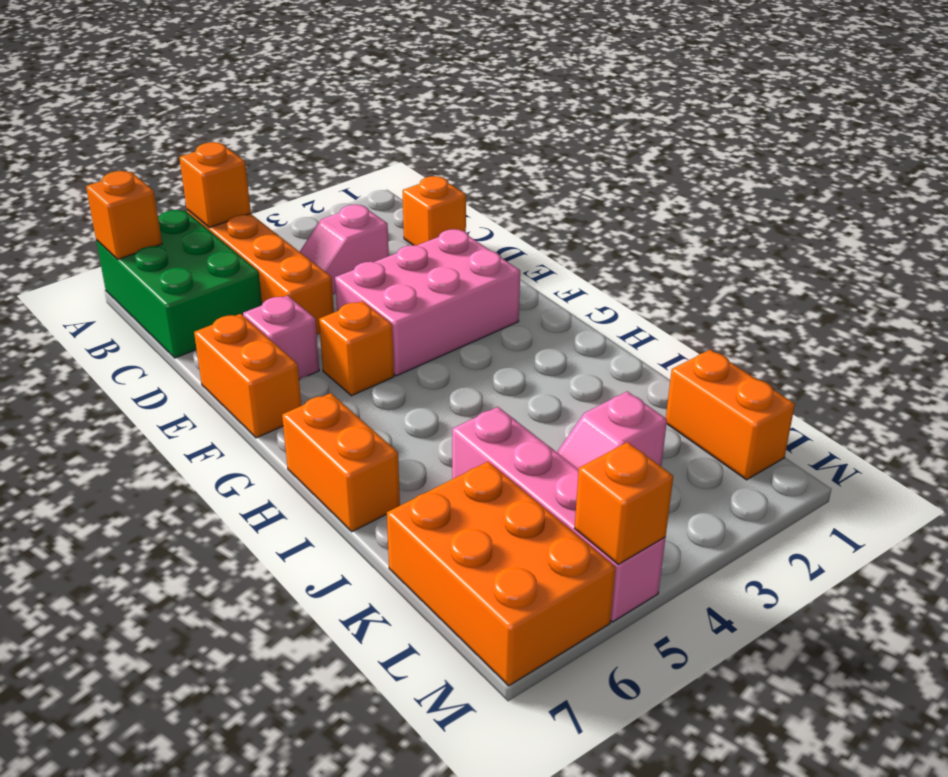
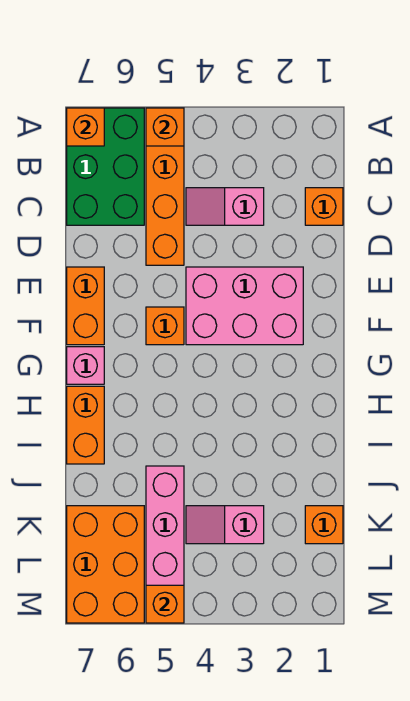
pink 1x1 brick [243,296,319,379] -> pink 1x1 brick moved to [67,347,104,384]
orange 1x2 brick [666,350,795,480] -> orange 1x1 brick [305,506,343,544]

